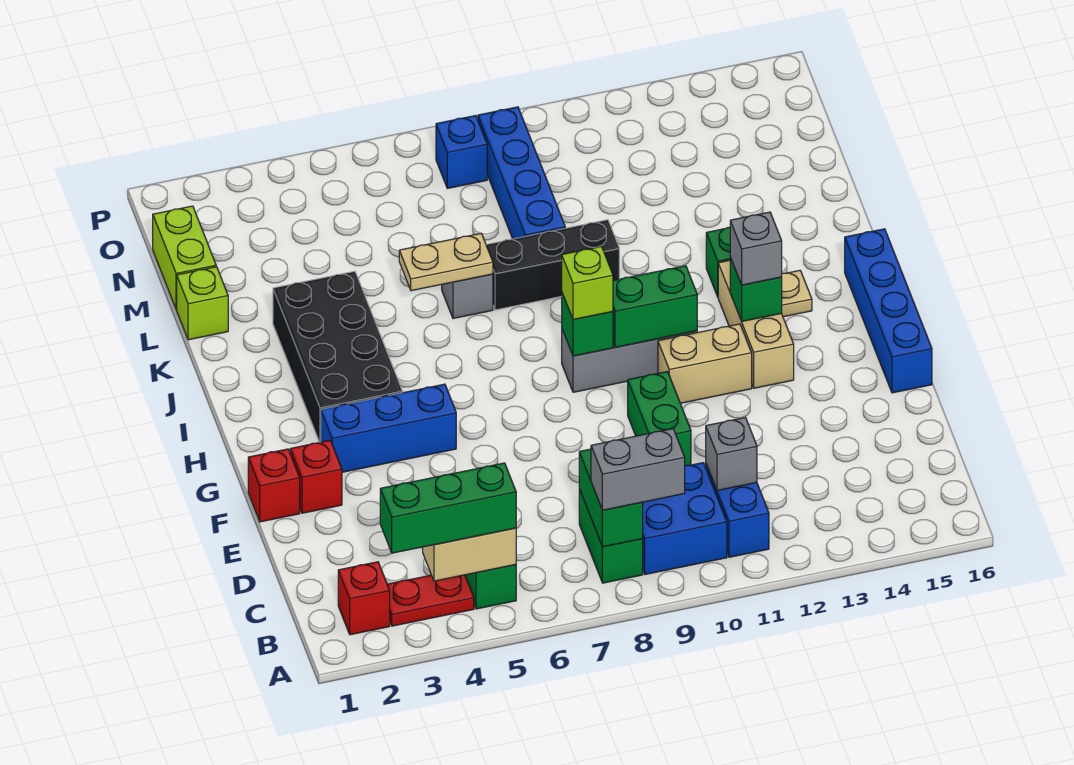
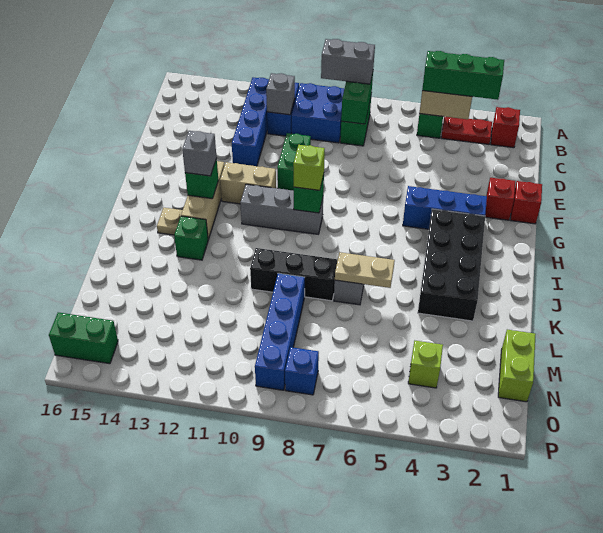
blue 1x4 brick [845,229,932,393] -> blue 1x4 brick moved to [232,78,269,166]
green 1x2 brick [613,266,697,347] -> green 1x2 brick moved to [49,312,118,364]
lime 1x1 brick [177,267,228,340] -> lime 1x1 brick moved to [408,341,443,388]

